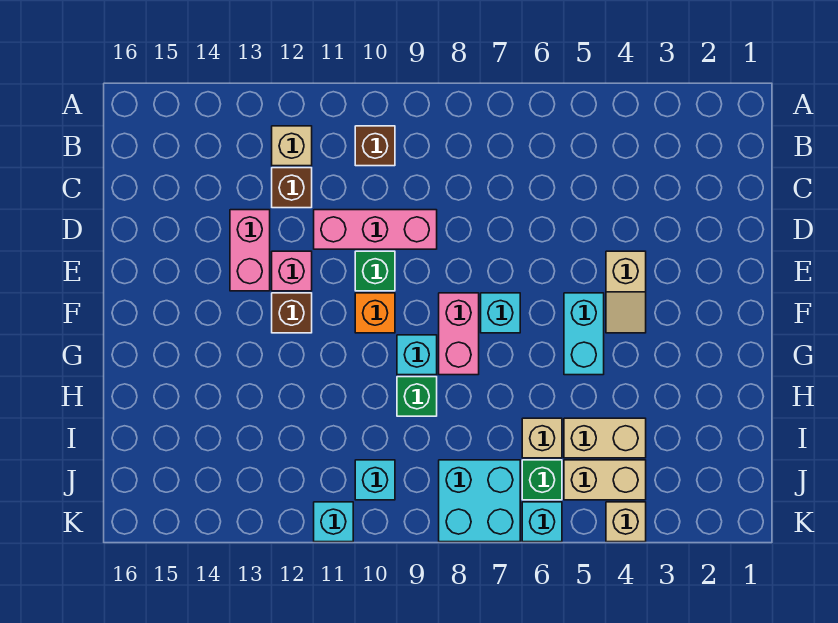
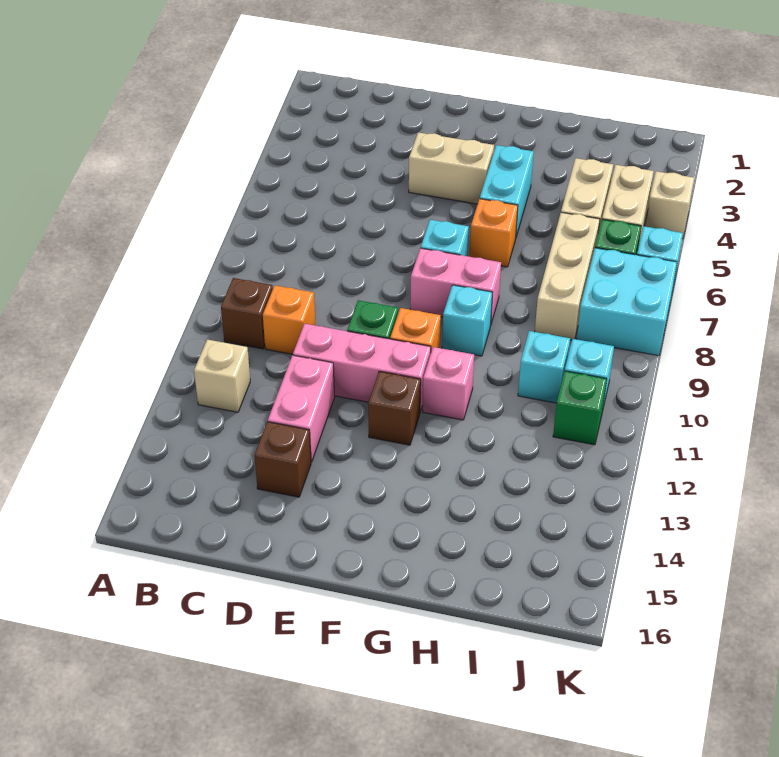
none -> orange 1x1 brick [263,285,315,354]
brown 1x1 brick [272,168,312,208] -> brown 1x1 brick moved to [255,422,311,497]
pink 1x3 brick [314,210,437,249] -> pink 1x3 brick turned to [293,324,431,412]
pink 1x2 brick [230,210,270,291] -> pink 1x2 brick turned to [268,355,335,462]
tan 1x2 slope [606,251,646,333] -> tan 1x2 brick [409,132,494,204]
pink 1x1 brick [272,251,312,291] -> pink 1x1 brick moved to [423,347,474,420]
cyan 1x2 brick [564,293,604,375] -> cyan 1x2 brick turned to [480,145,534,237]
none -> orange 1x1 brick [470,199,518,267]
green 1x1 brick [397,377,437,416] -> green 1x1 brick moved to [553,371,607,445]
tan 1x1 brick [522,418,562,458] -> tan 1x3 brick [535,212,600,340]
cyan 1x1 brick [314,502,353,542] -> cyan 1x1 brick moved to [518,331,570,403]

